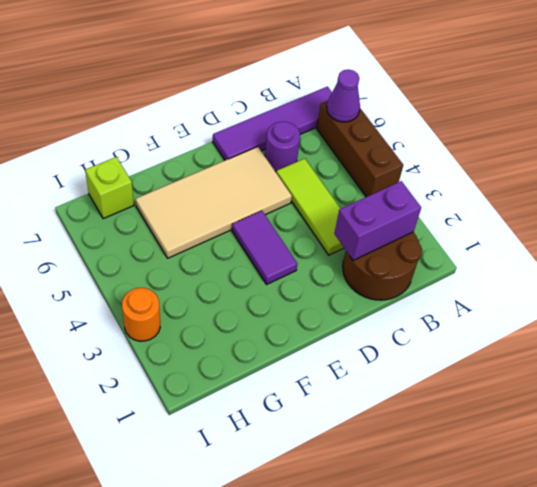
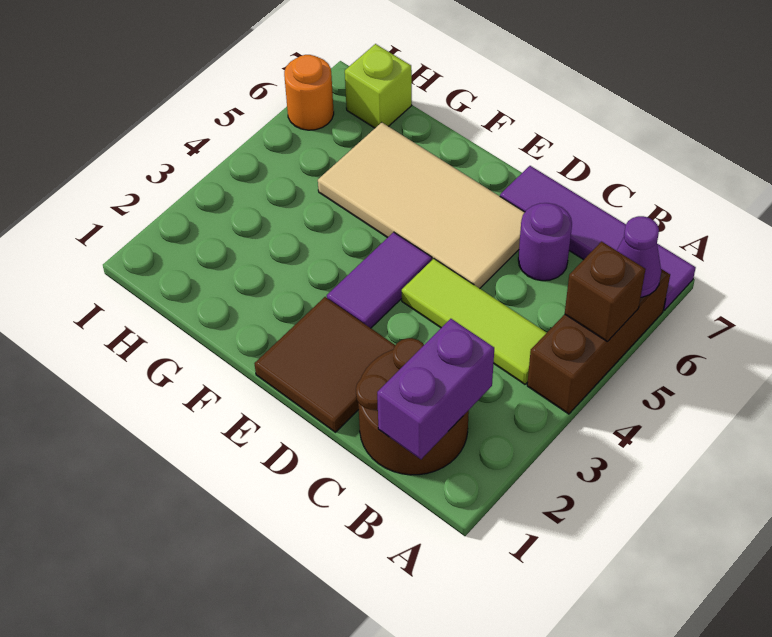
none -> brown 1x1 brick [565,242,646,341]
purple 1x2 brick [334,181,421,260] -> purple 1x2 brick turned to [377,319,494,459]
lime 1x3 tile [276,158,344,255] -> lime 1x3 tile turned to [402,259,547,384]
none -> brown 2x2 tile [255,297,395,432]
orange 1x1 round brick [122,288,160,341] -> orange 1x1 round brick moved to [284,55,334,130]

